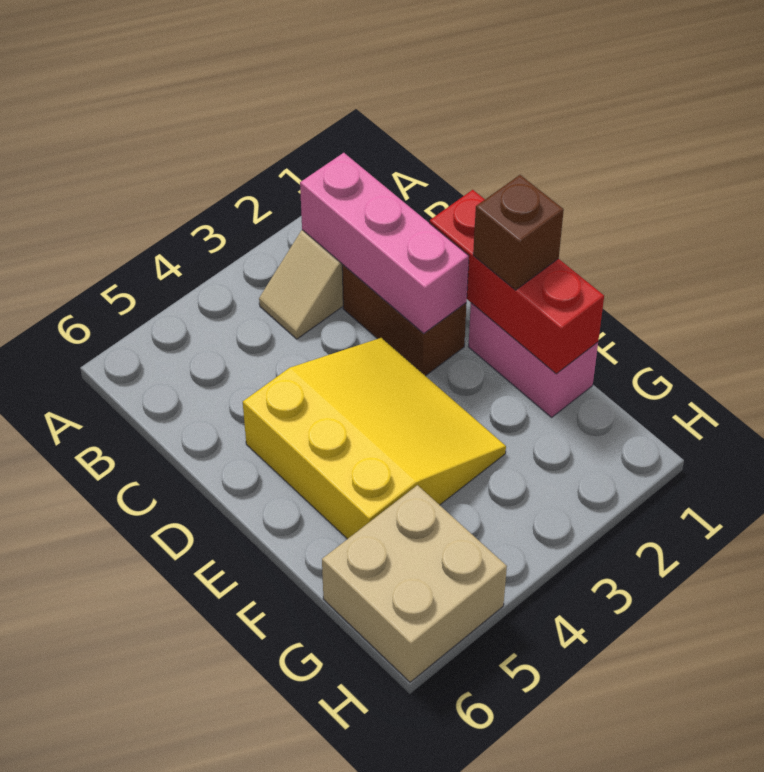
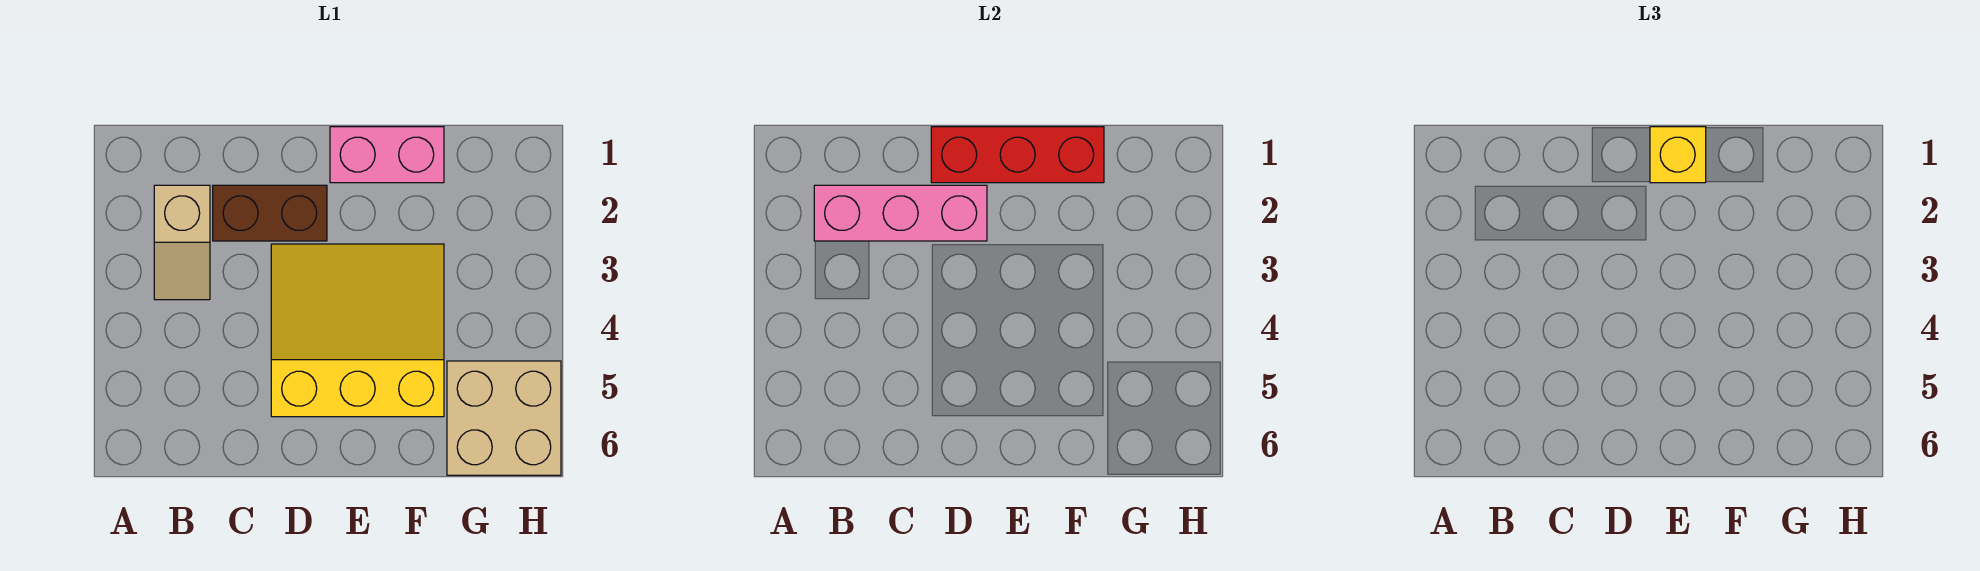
brown 1x1 brick [473,175,564,290] -> yellow 1x1 brick [1650,127,1706,183]

